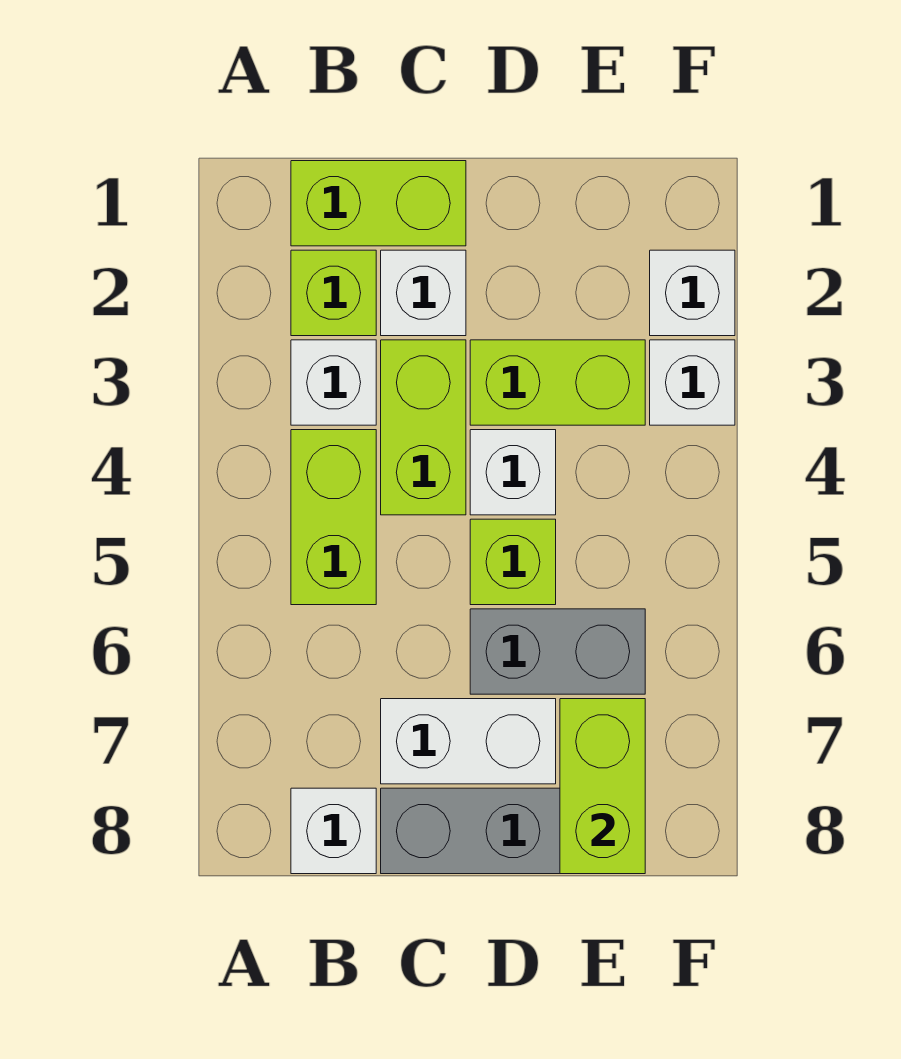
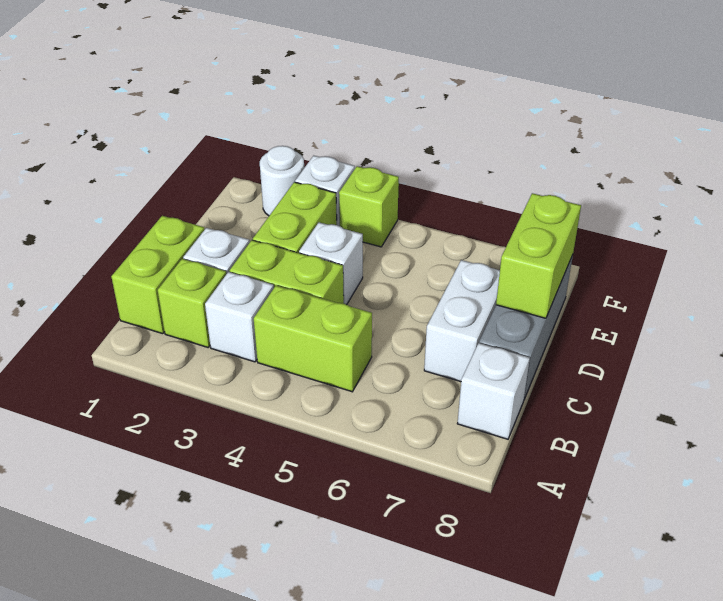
lime 1x1 brick [470,519,556,605] -> lime 1x1 brick moved to [339,166,399,247]
grey 1x2 brick [470,609,645,694] -> none
lime 1x2 brick [560,699,645,874] -> lime 1x2 brick turned to [496,193,581,318]
white 1x1 brick [650,250,735,336] -> white 1x1 round brick [260,146,304,216]

